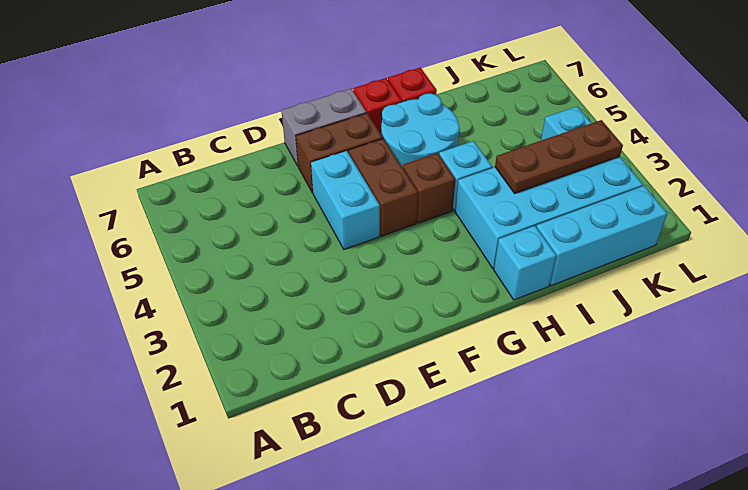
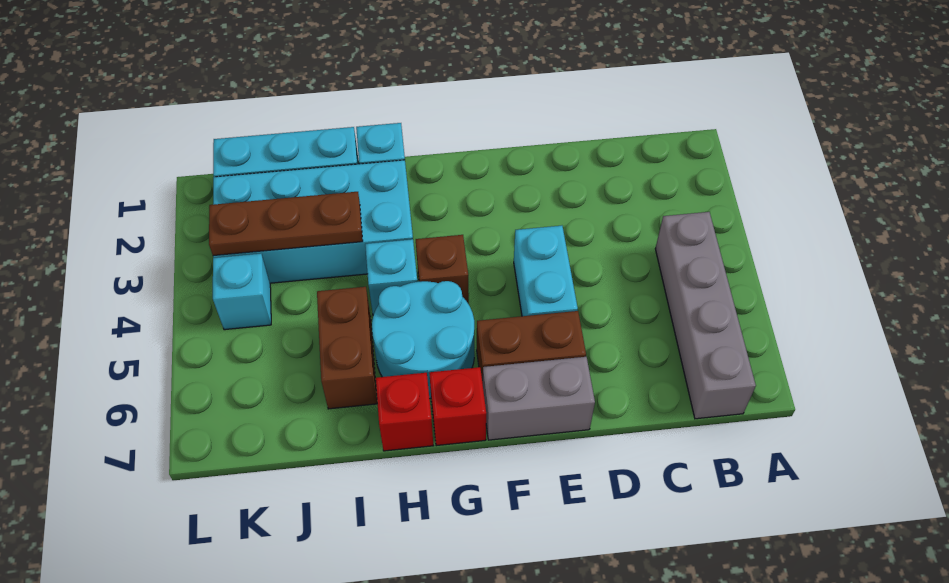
none -> grey 1x4 brick [655,212,756,419]
brown 1x2 brick [349,139,418,236] -> brown 1x2 brick moved to [317,287,377,409]

